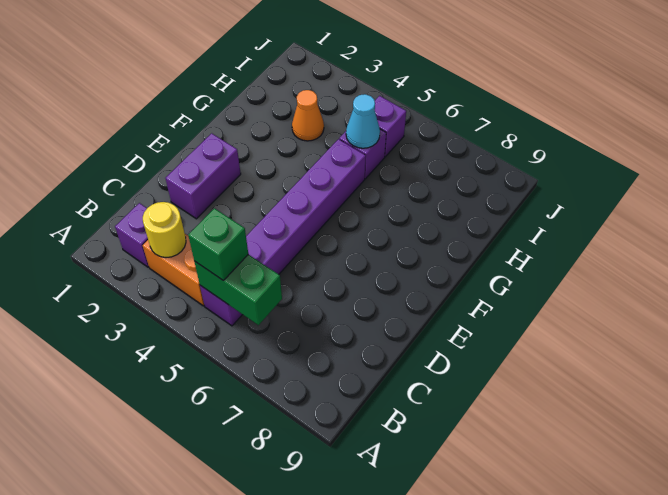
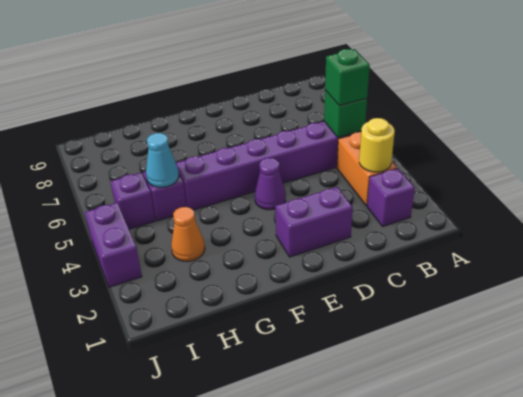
green 1x2 brick [194,254,282,325] -> green 1x1 brick [324,90,367,137]
none -> purple 1x1 cone [255,158,286,210]
none -> purple 1x2 brick [85,203,142,287]

